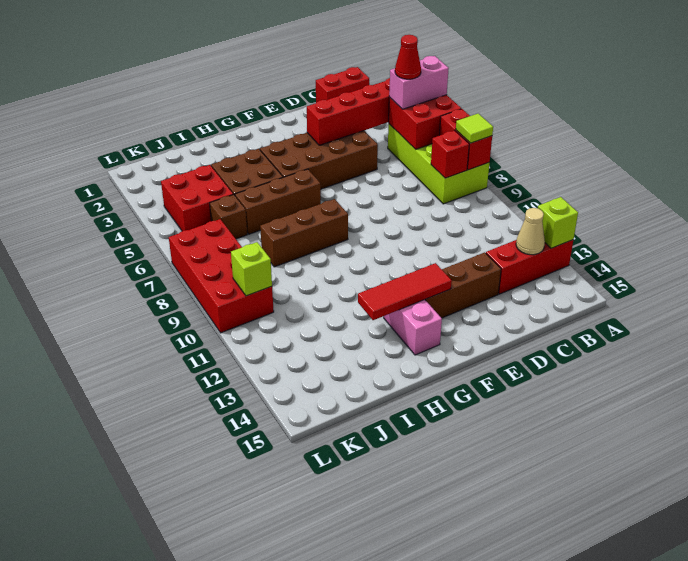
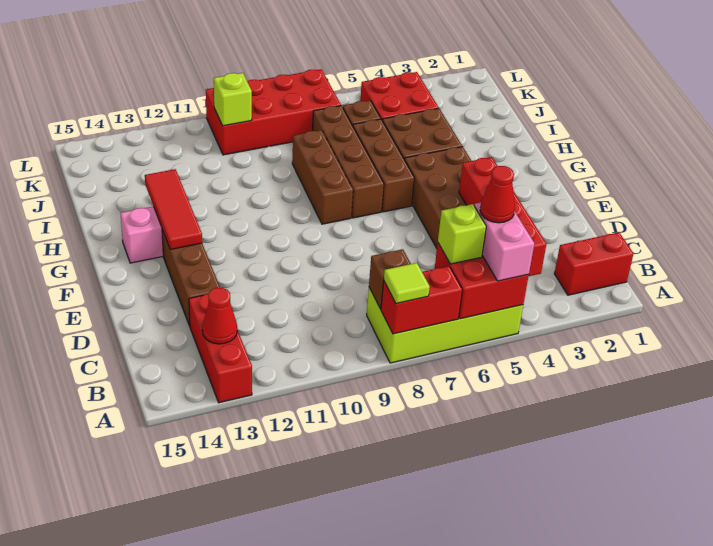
lime 1x1 brick [538,197,578,248] -> lime 1x1 brick moved to [438,204,486,264]
red 1x2 brick [316,67,369,103] -> red 1x2 brick turned to [554,232,633,295]
red 1x1 brick [431,130,469,178] -> brown 1x1 brick [369,249,411,309]
tan 1x1 cone [516,208,545,255] -> red 1x1 cone [202,288,237,344]
none -> brown 1x4 brick [313,106,384,218]

